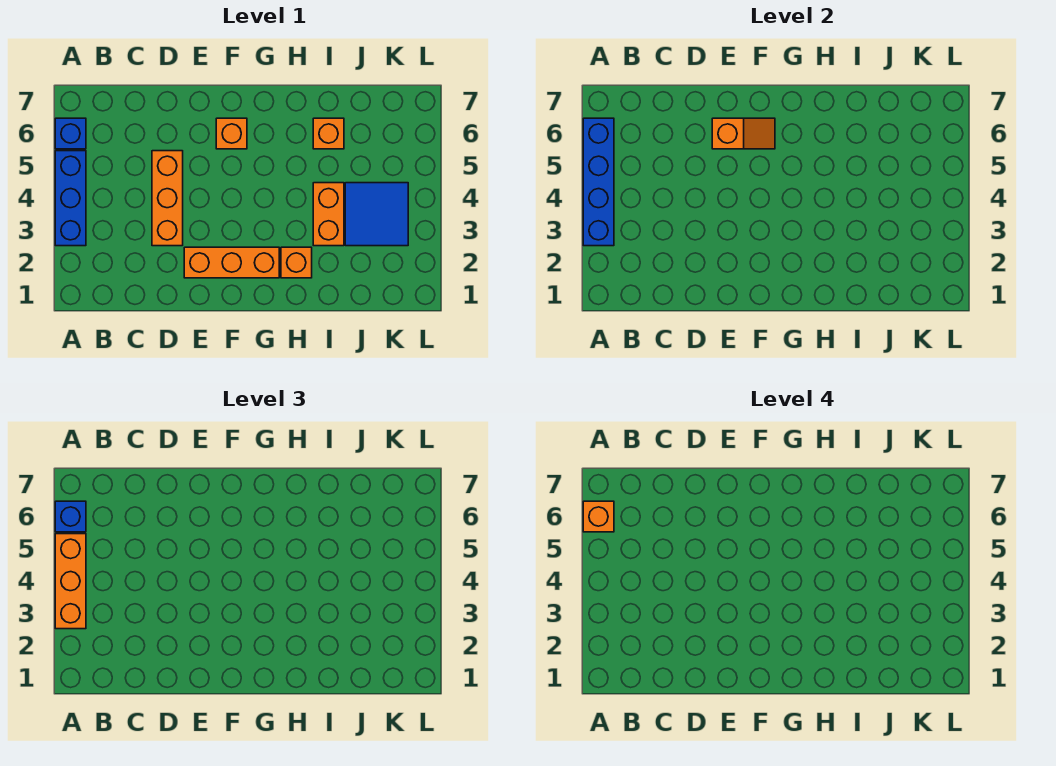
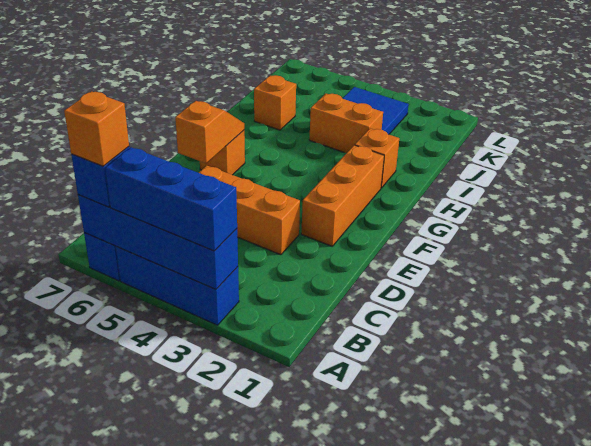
orange 1x3 brick [55,534,86,629] -> blue 1x3 brick [105,147,237,251]

